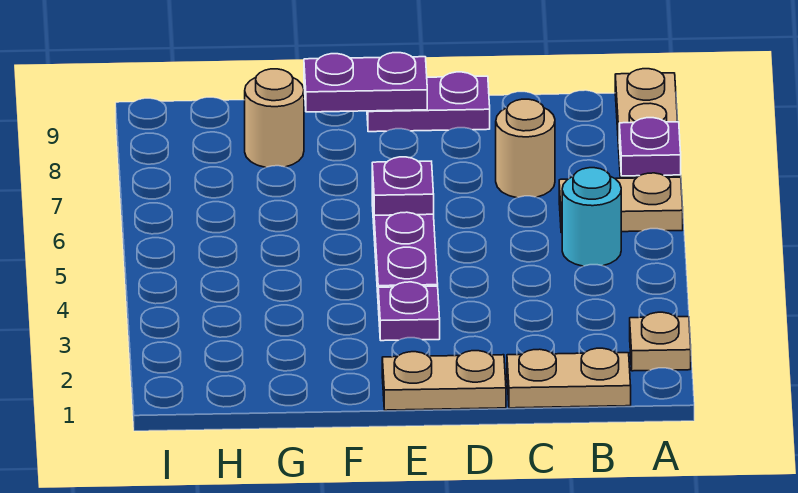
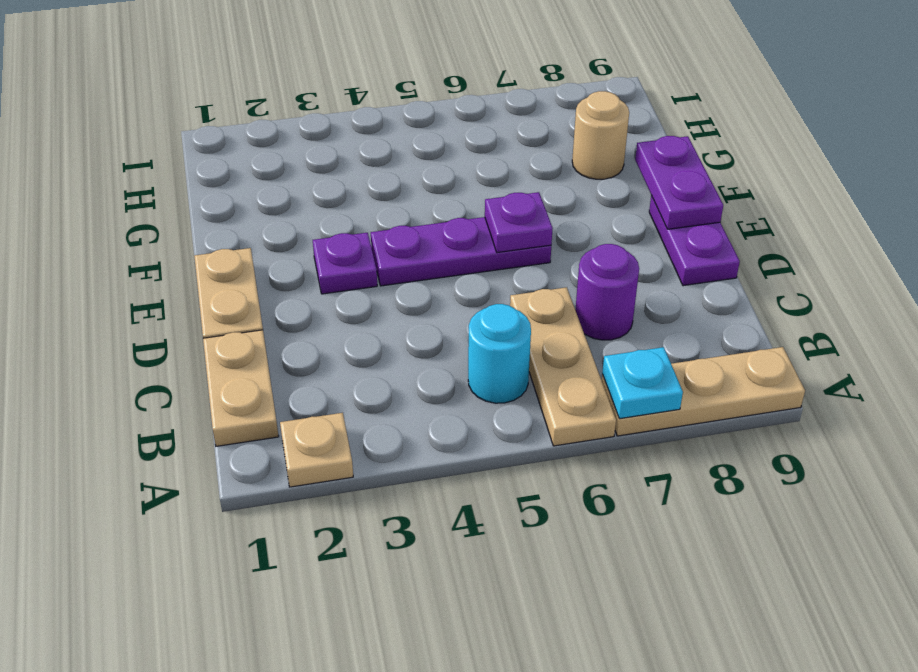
tan 1x2 plate [559,173,683,233] -> tan 1x3 plate [510,287,616,446]
purple 1x1 plate [619,118,681,176] -> cyan 1x1 plate [602,347,683,419]
tan 1x1 round brick [496,99,555,198] -> purple 1x1 round brick [575,244,639,340]

